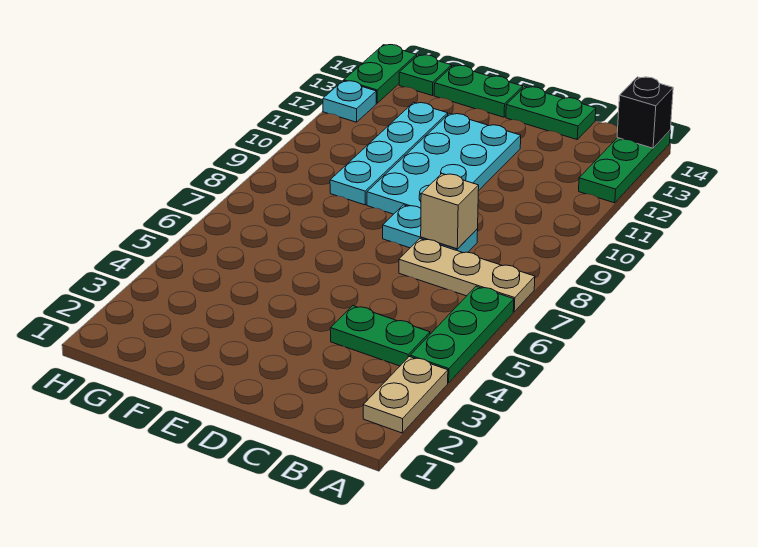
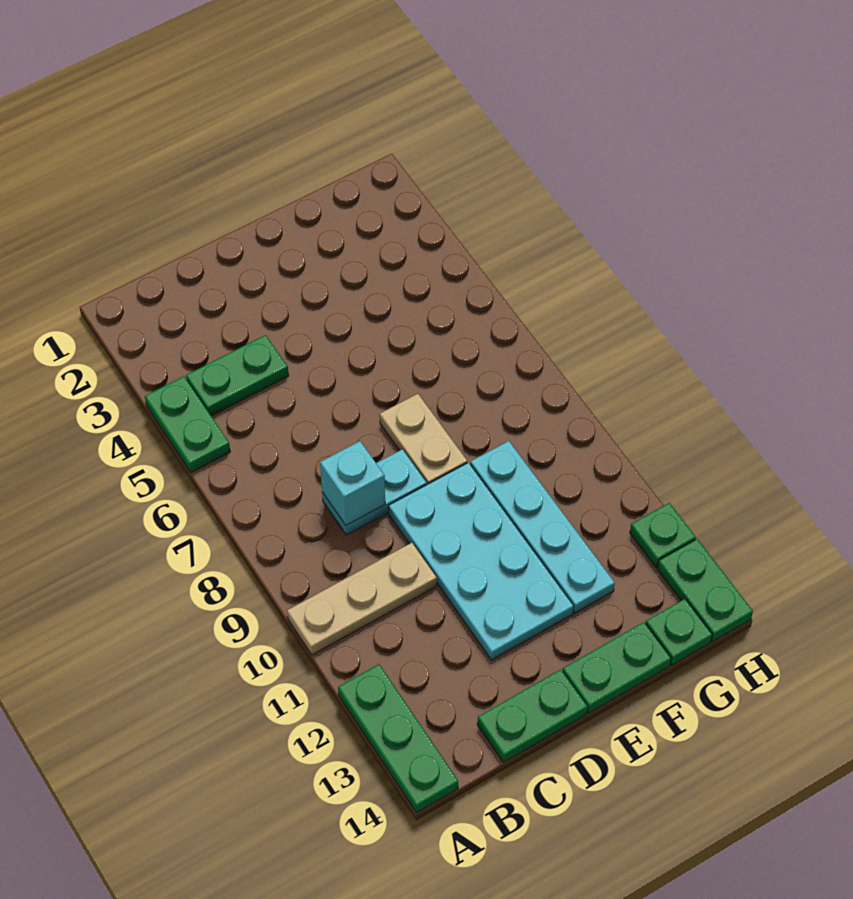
tan 1x2 plate [363,357,448,433] -> tan 1x2 plate moved to [380,394,467,484]
green 1x3 plate [410,286,514,383] -> green 1x2 plate [145,376,230,472]
tan 1x3 plate [399,239,535,312] -> tan 1x3 plate moved to [287,543,437,655]
black 1x1 brick [617,77,673,148] -> none
tan 1x1 brick [421,174,479,249] -> cyan 1x1 brick [320,441,385,525]
cyan 1x1 plate [323,81,376,122] -> green 1x1 plate [630,503,696,567]

